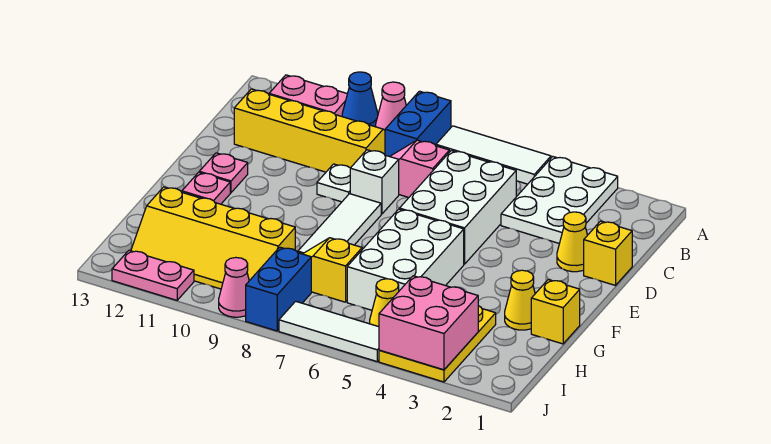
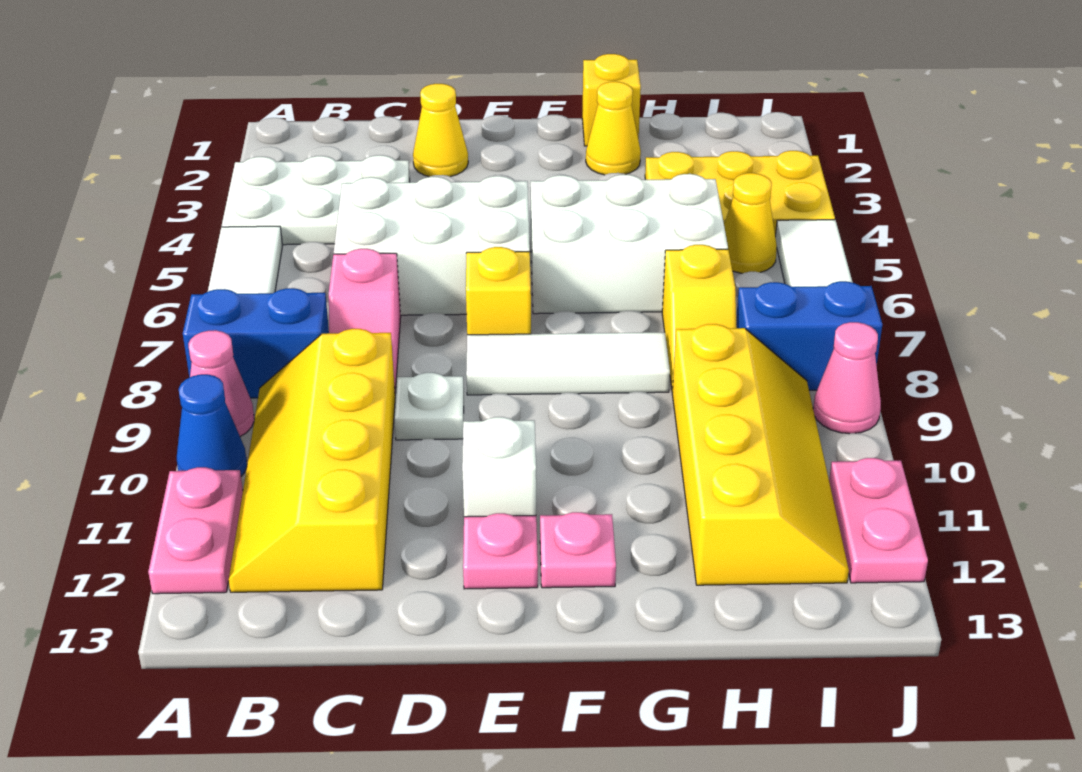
yellow 1x1 brick [584,221,632,285] -> yellow 1x1 brick moved to [466,247,531,335]
white 1x1 brick [350,150,399,214] -> white 1x1 brick moved to [462,417,536,517]
pink 2x2 brick [379,276,478,370] -> none

